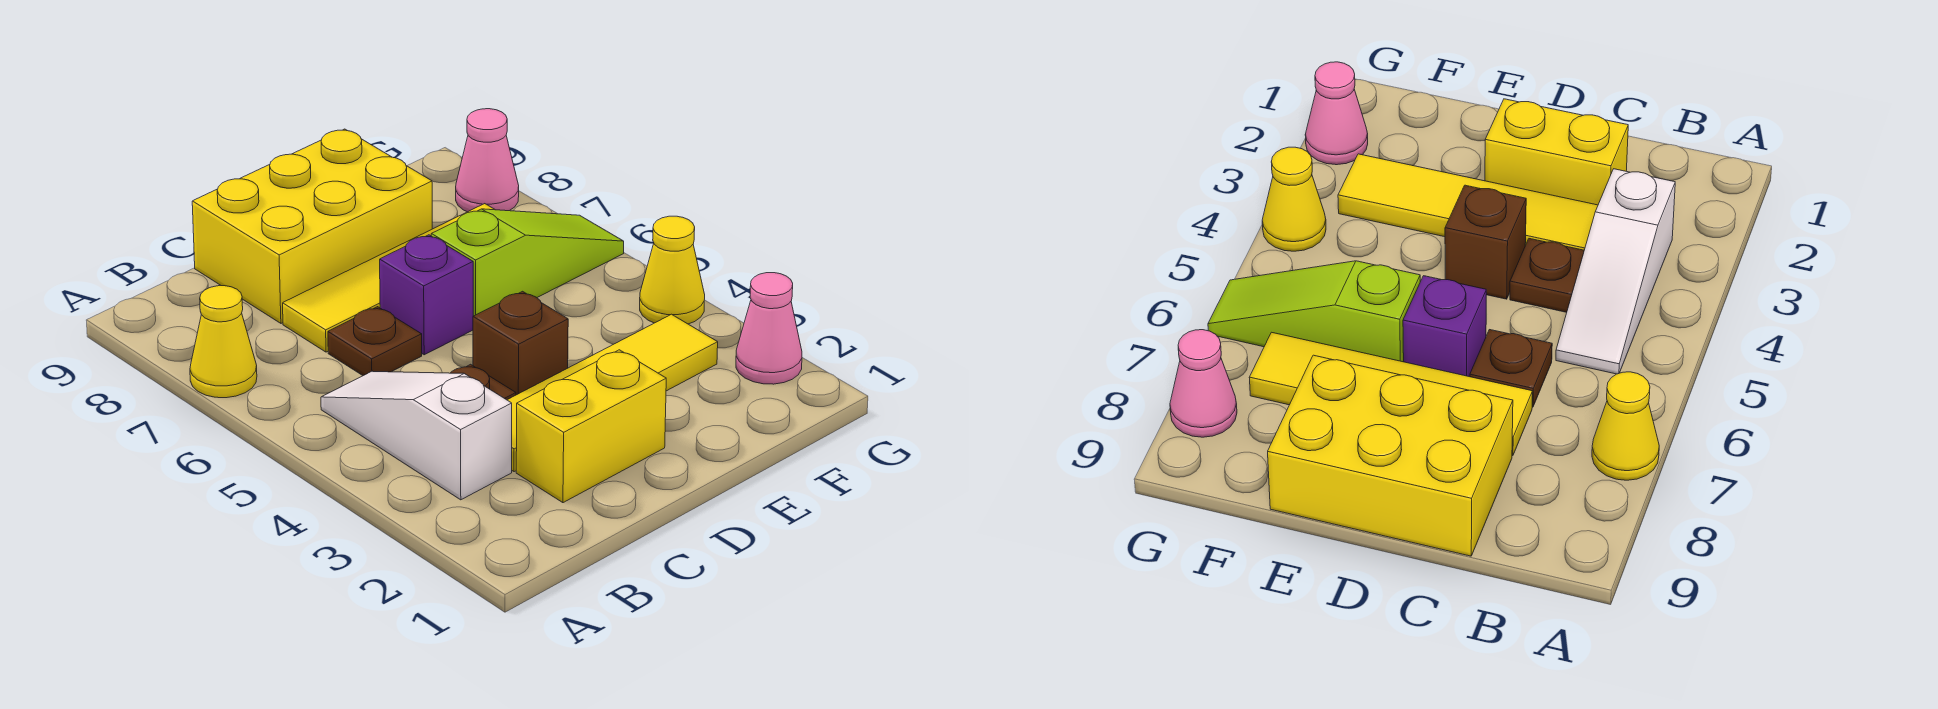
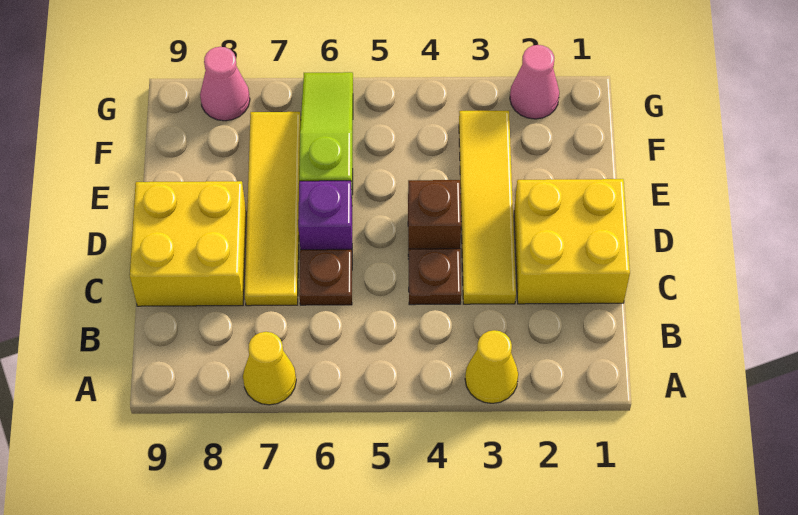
white 1x3 slope [321,371,512,500] -> none
yellow 1x2 brick [516,350,666,503] -> yellow 2x2 brick [514,179,630,304]
yellow 2x3 brick [192,129,432,323] -> yellow 2x2 brick [130,181,246,306]
yellow 1x1 cone [640,216,705,324] -> yellow 1x1 cone moved to [465,330,518,403]

